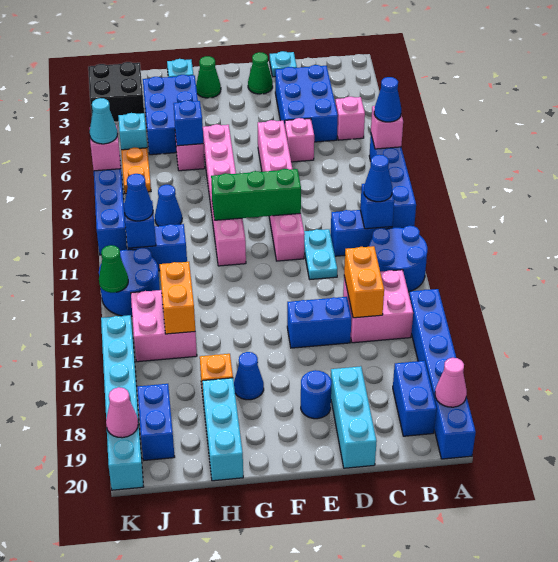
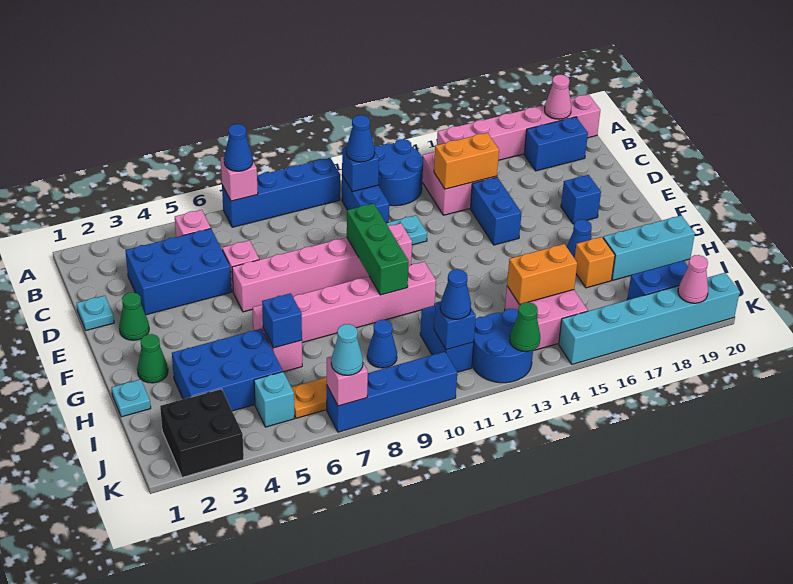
blue 1x6 brick [409,289,476,459] -> pink 1x6 brick [437,94,600,160]
cyan 1x3 brick [331,366,377,468] -> none
blue 1x1 round brick [301,370,332,419] -> blue 1x1 brick [561,175,601,224]

